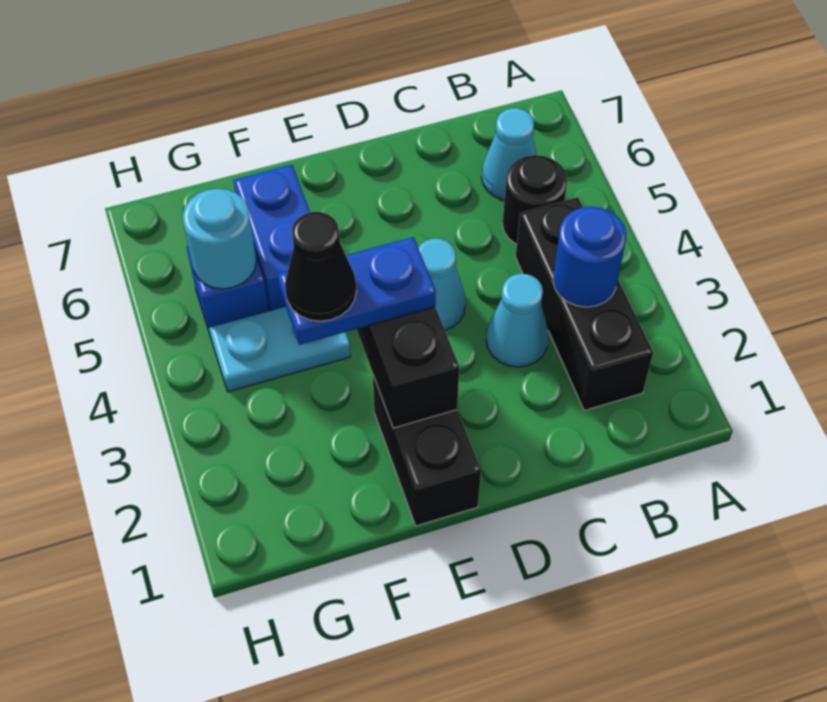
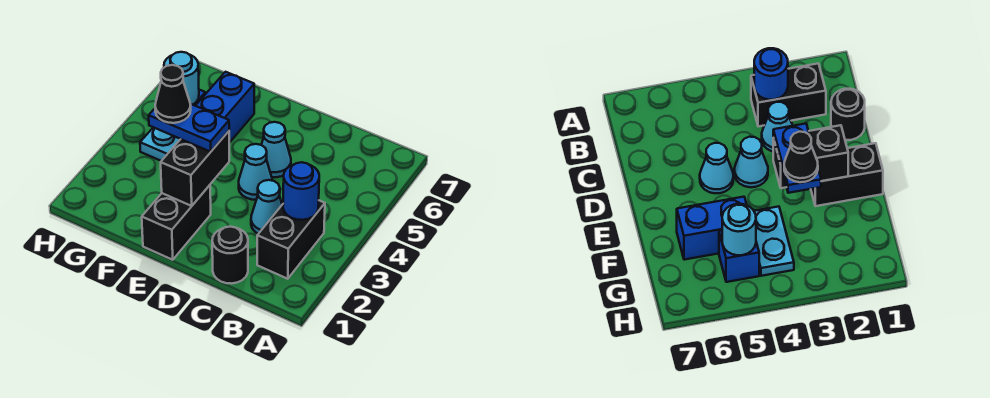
black 1x3 brick [516,197,653,411] -> black 1x2 brick [257,201,325,279]
black 1x1 round brick [502,155,568,244] -> black 1x1 round brick moved to [212,227,248,284]
cyan 1x1 cone [482,108,537,200] -> cyan 1x1 cone moved to [261,122,291,177]

